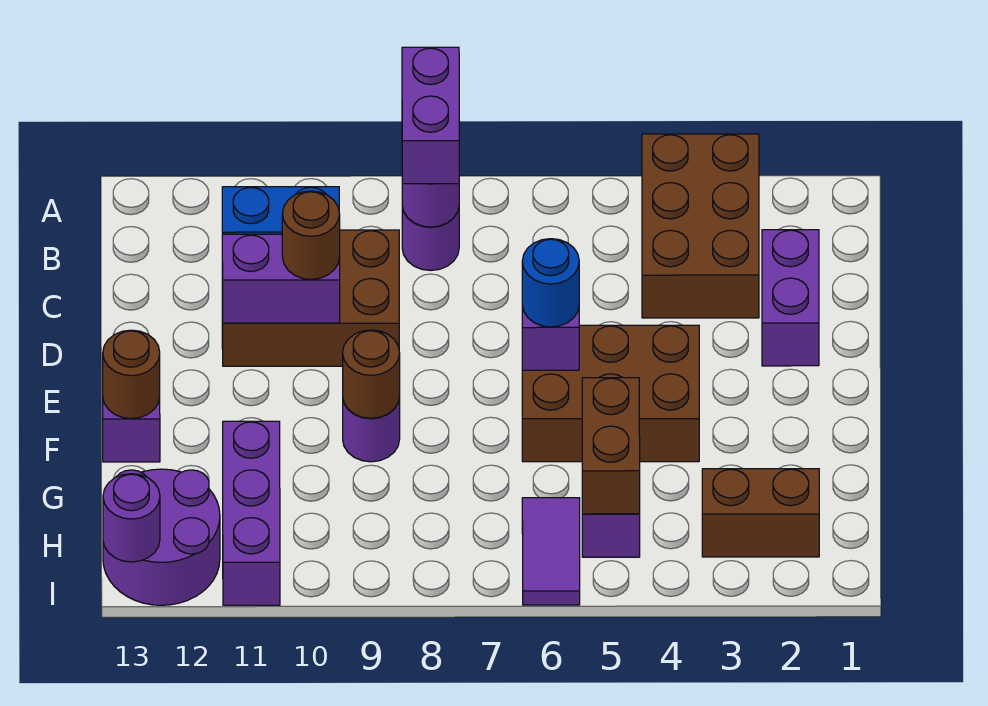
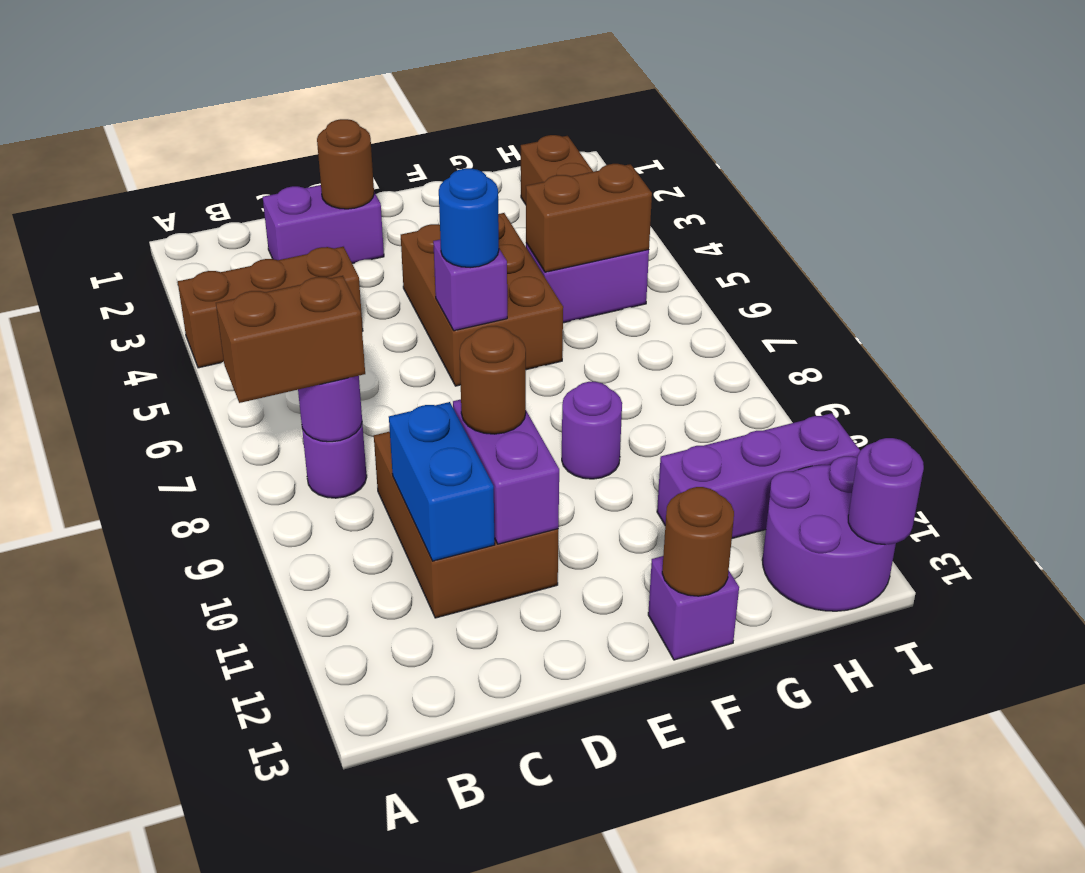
brown 2x3 brick [642,134,759,318] -> brown 1x3 brick [178,247,363,368]
purple 1x2 brick [402,47,459,184] -> brown 1x2 brick [216,276,365,403]
brown 1x1 round brick [343,330,400,418] -> brown 1x1 round brick moved to [317,119,374,209]
purple 1x2 tile [522,498,580,605] -> none

